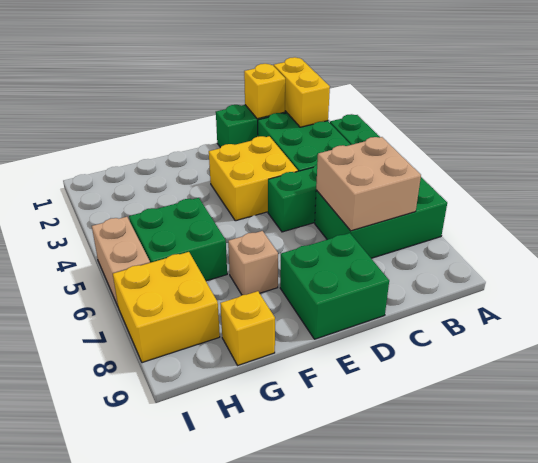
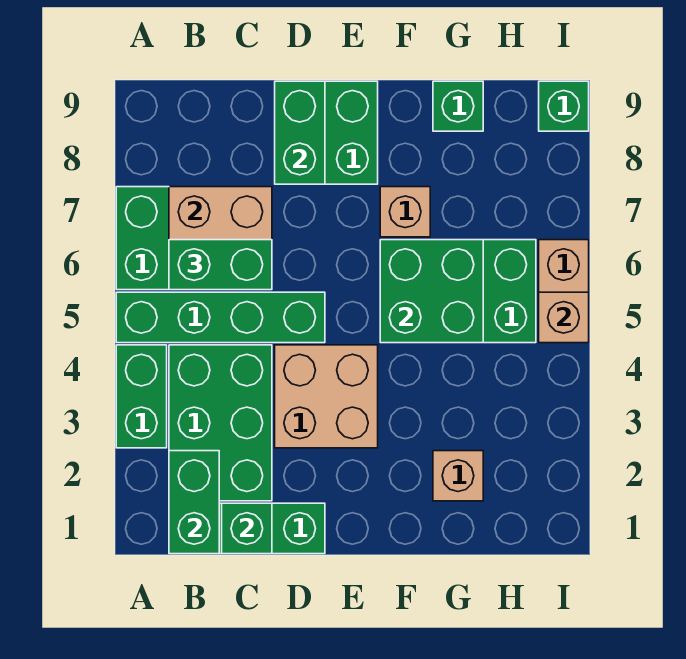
yellow 1x2 brick [274,57,330,127] -> green 1x2 brick [169,451,219,554]
none -> green 1x2 brick [169,240,272,290]
yellow 1x1 brick [244,64,285,119] -> green 1x1 brick [222,503,272,554]
yellow 2x2 brick [209,136,298,221] -> tan 2x2 brick [275,345,378,448]
none -> green 1x2 brick [275,81,325,184]
none -> green 2x2 brick [380,240,483,343]
none -> tan 1x1 brick [433,451,483,501]
yellow 1x1 brick [220,291,275,365] -> green 1x1 brick [433,81,483,131]
yellow 2x2 brick [113,252,220,363] -> none
none -> tan 1x1 brick [539,292,589,343]
none -> green 1x1 brick [539,81,589,131]

